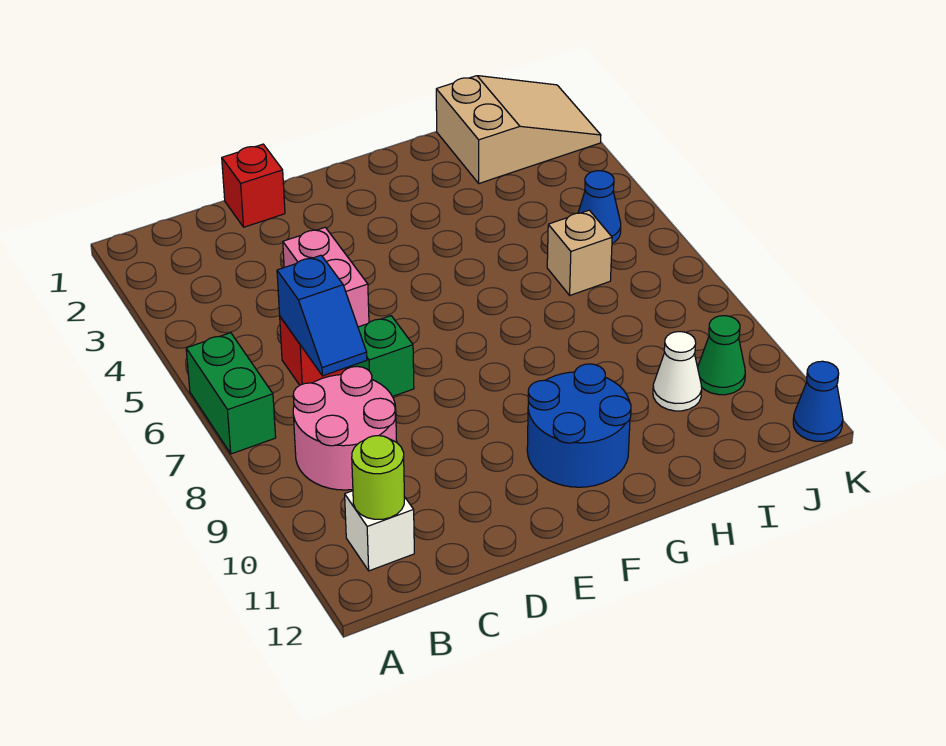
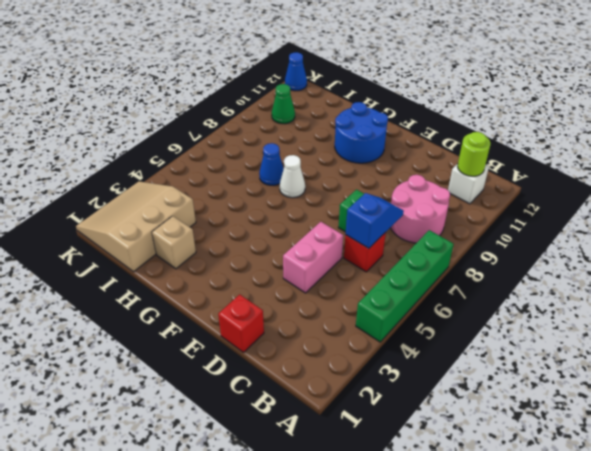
green 1x2 brick [186,333,276,454] -> green 1x4 brick [356,230,454,342]
tan 2x3 slope [436,76,601,183] -> tan 3x3 slope [76,181,196,272]
tan 1x1 brick [547,210,612,295] -> tan 1x1 brick moved to [152,216,196,269]
white 1x1 cone [653,332,702,411] -> white 1x1 cone moved to [280,155,305,198]
blue 1x1 cone [578,171,621,243] -> blue 1x1 cone moved to [259,143,284,185]

